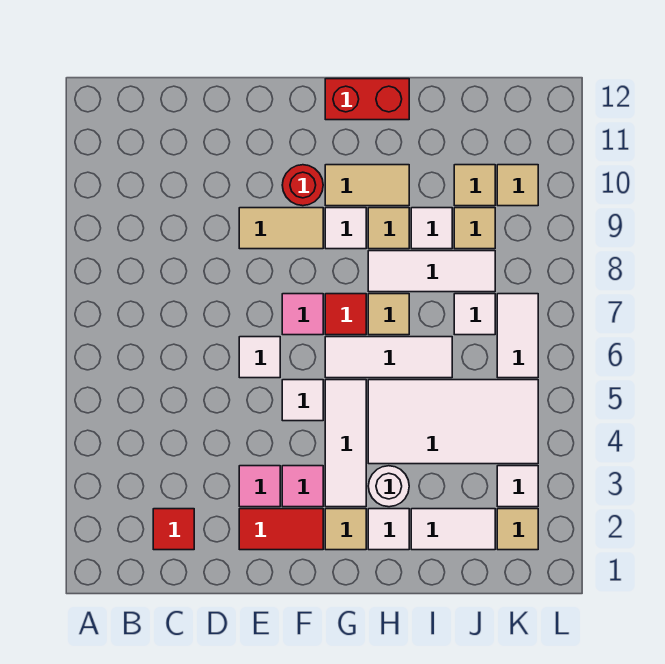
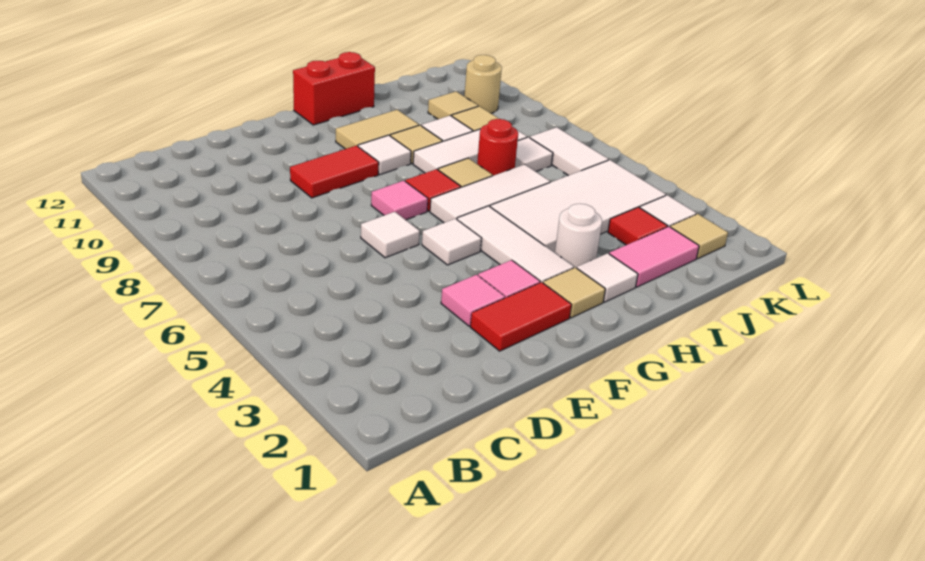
red 1x1 tile [153,509,194,550] -> red 1x1 tile moved to [608,207,667,245]
tan 1x2 tile [239,208,323,249] -> red 1x2 tile [290,146,379,198]
red 1x1 round brick [282,165,323,206] -> red 1x1 round brick moved to [477,119,518,176]
white 1x2 tile [411,509,495,550] -> pink 1x2 tile [609,227,699,287]
tan 1x1 tile [497,165,538,206] -> tan 1x1 round brick [464,55,502,113]

